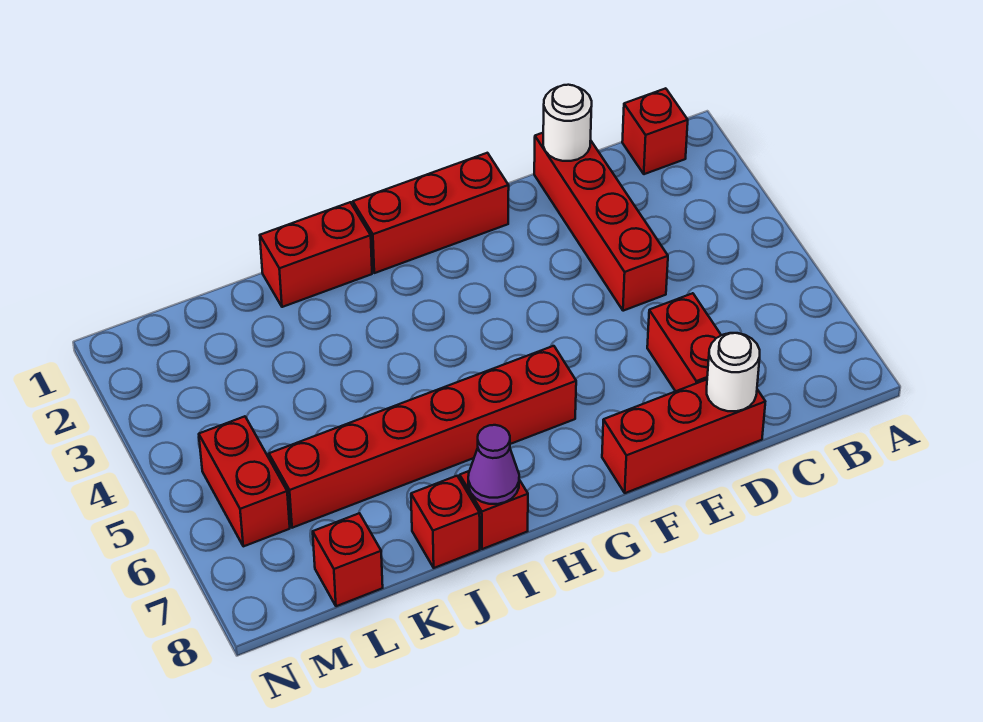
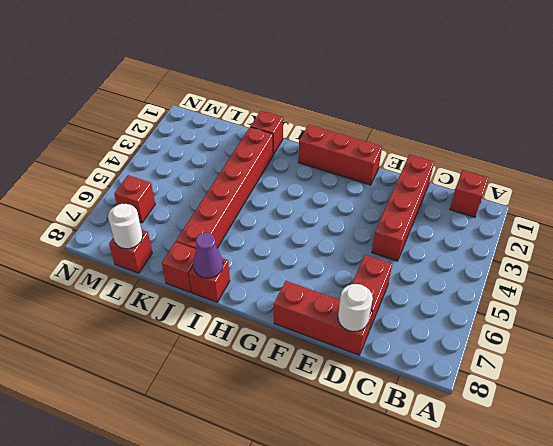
white 1x1 round brick [543,85,592,161] -> white 1x1 round brick moved to [108,204,143,249]
red 1x6 brick [269,346,576,528] -> red 1x6 brick turned to [176,127,273,249]
red 1x2 brick [260,202,372,307] -> red 1x1 brick [250,111,283,155]
red 1x2 brick [199,416,290,546] -> red 1x1 brick [114,175,155,222]

